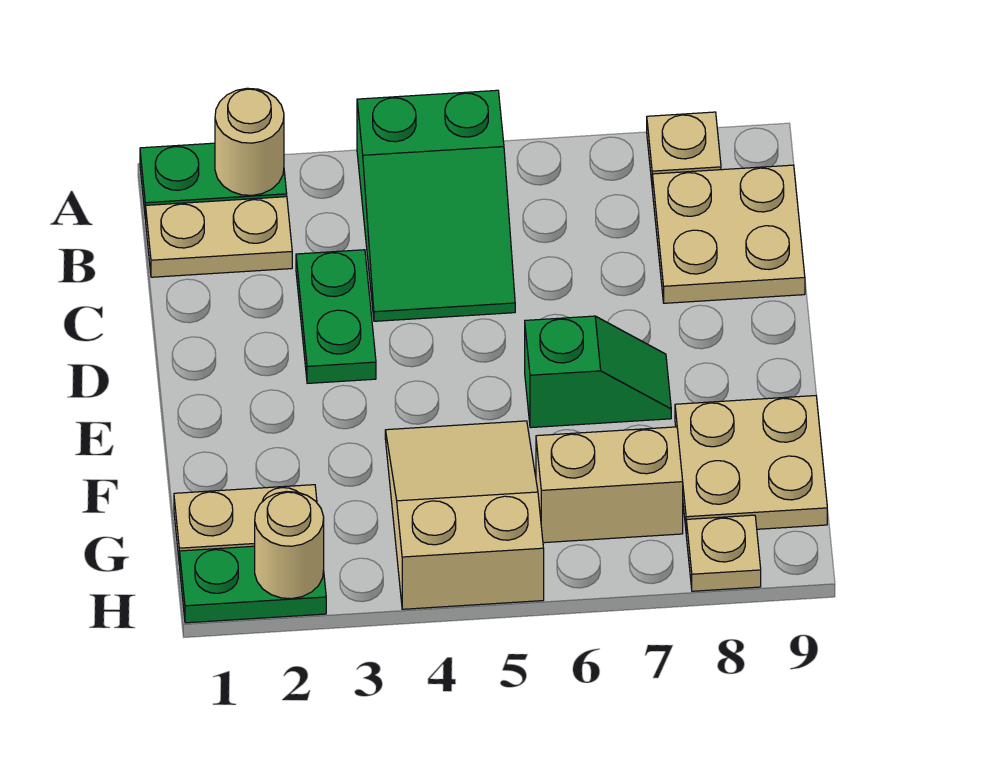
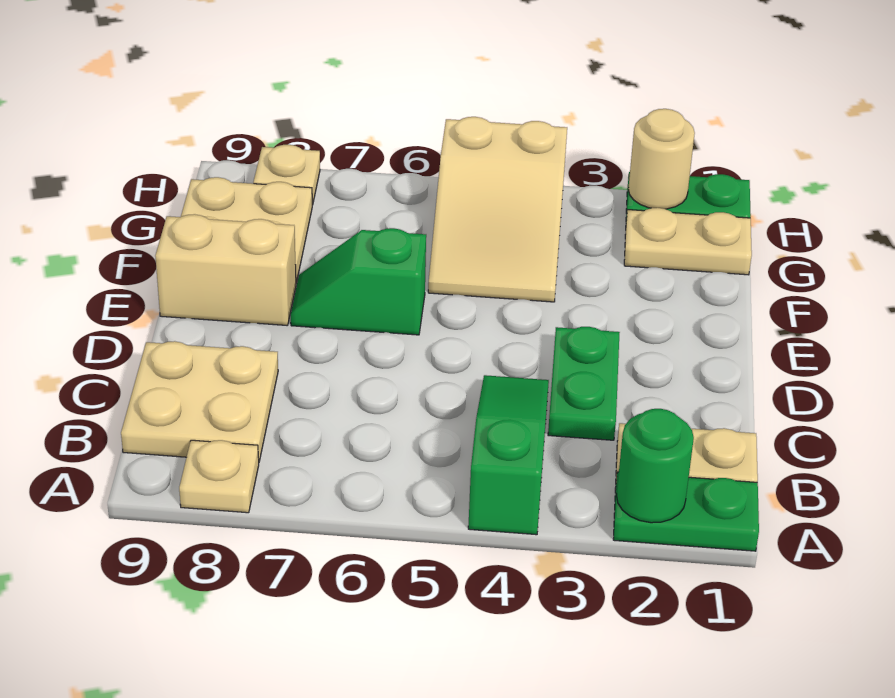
tan 1x1 round brick [215,88,284,195] -> green 1x1 round brick [616,409,694,523]
green 2x3 slope [357,90,515,321] -> green 1x3 slope [468,375,549,535]
tan 1x2 brick [536,427,683,543] -> tan 1x2 brick moved to [155,214,296,325]

